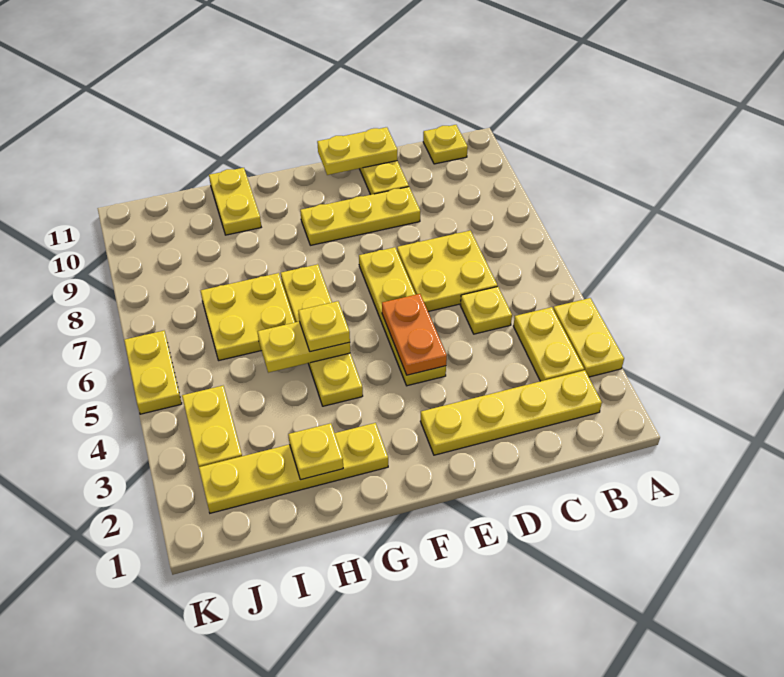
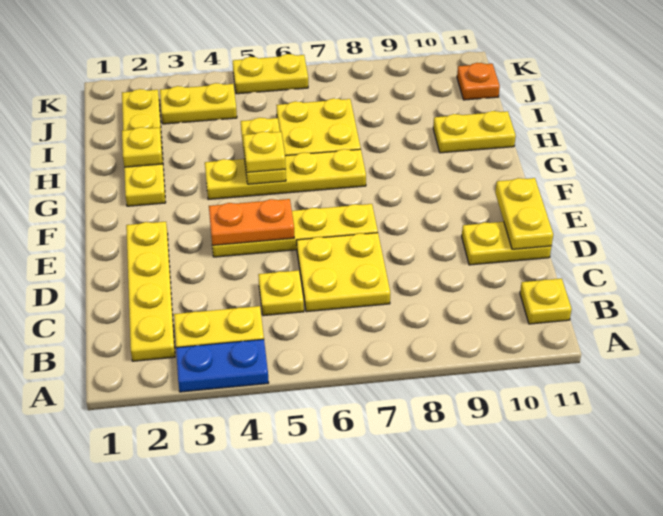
yellow 1x2 plate [553,298,624,377] -> blue 1x2 plate [176,339,269,392]
yellow 1x3 plate [300,187,420,245] -> none
none -> orange 1x1 plate [457,63,500,100]

